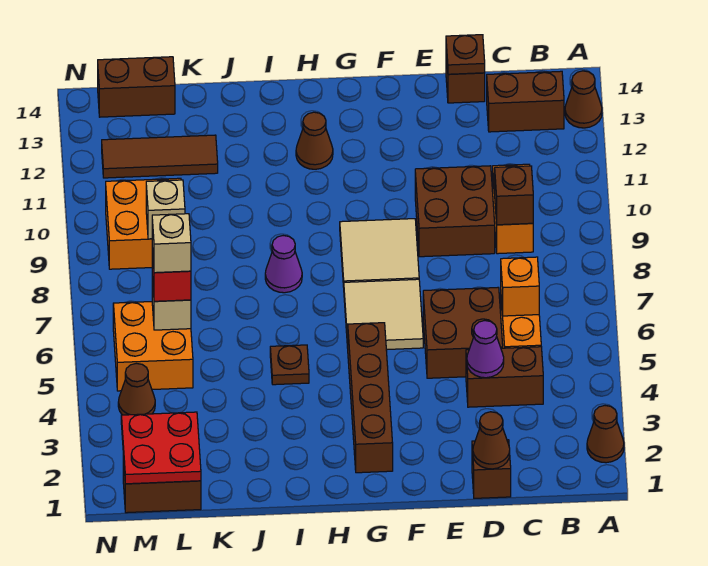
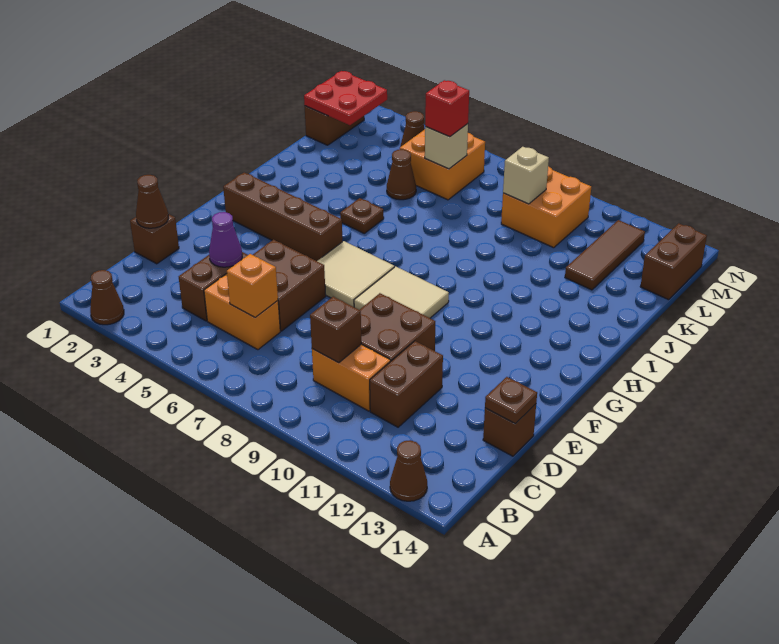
brown 1x2 brick [487,71,564,132] -> brown 1x2 brick moved to [370,341,443,427]
brown 1x1 cone [296,112,333,169] -> brown 1x1 cone moved to [387,149,416,200]
purple 1x1 cone [265,236,302,293] -> none
tan 1x1 brick [152,214,191,273] -> none

